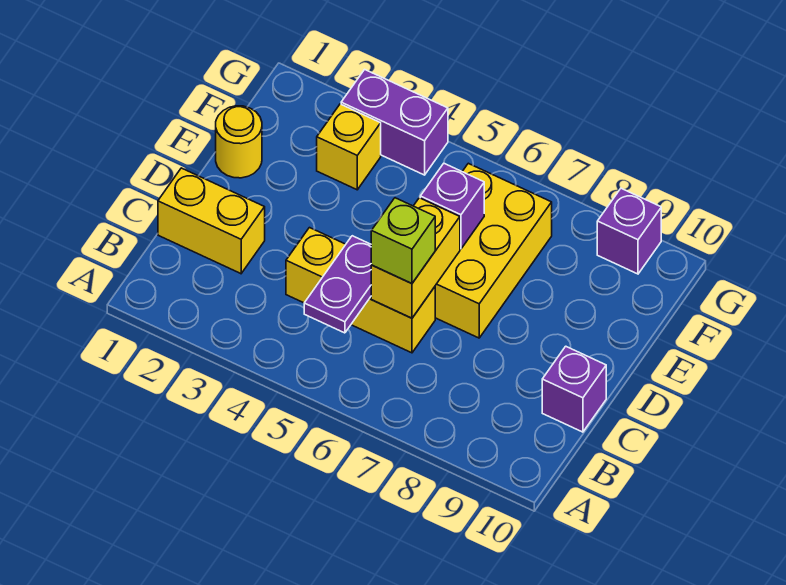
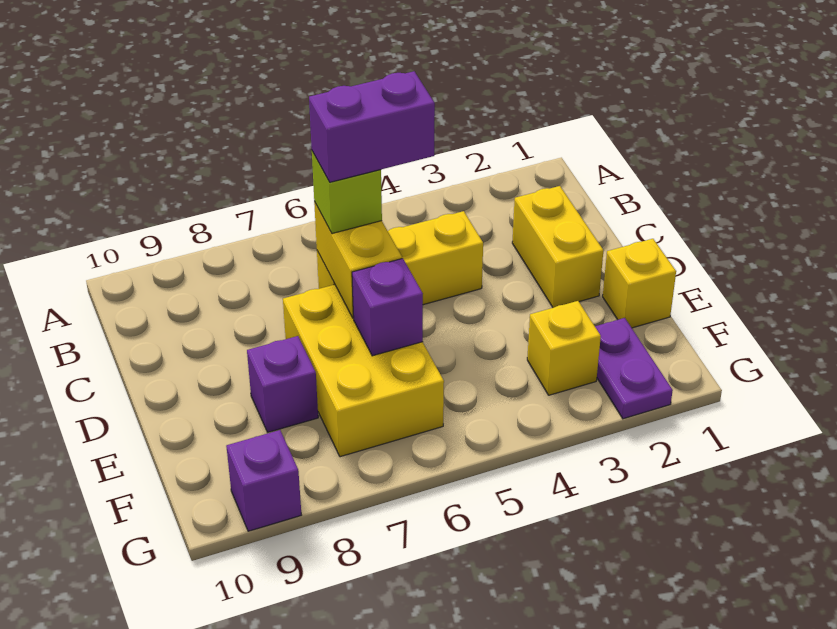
purple 1x2 plate [304,236,371,333] -> purple 1x2 plate moved to [595,318,673,419]
yellow 1x2 brick [158,168,265,274] -> yellow 1x2 brick turned to [512,186,603,308]
purple 1x1 brick [542,346,606,432] -> purple 1x1 brick moved to [247,336,318,432]
yellow 1x1 round brick [216,106,262,178] -> yellow 1x1 brick [603,239,676,328]
purple 1x2 brick [341,69,448,175] -> purple 1x2 brick moved to [309,71,435,182]

